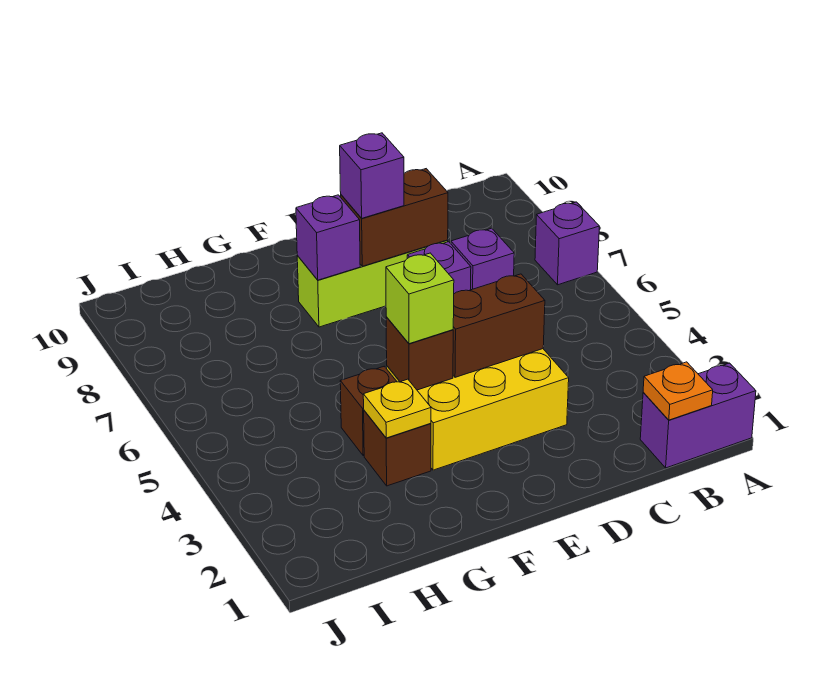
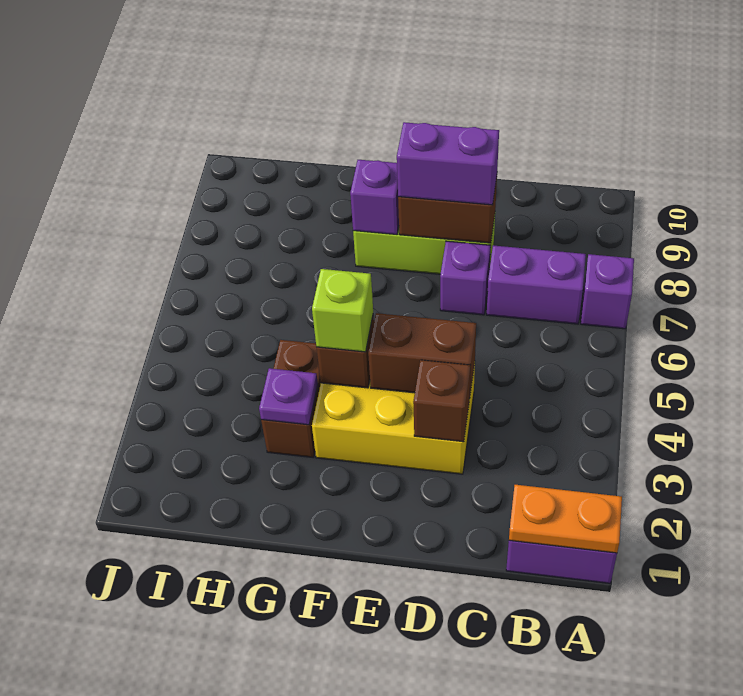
orange 1x1 plate [643,362,713,420] -> orange 1x2 plate [509,485,622,553]
purple 1x1 brick [451,228,514,290] -> purple 1x2 brick [487,245,586,324]
none -> brown 1x1 brick [413,360,471,442]
purple 1x1 brick [340,133,404,218] -> purple 1x2 brick [397,122,499,205]
yellow 1x1 plate [363,379,431,438] -> purple 1x1 plate [259,368,318,425]

